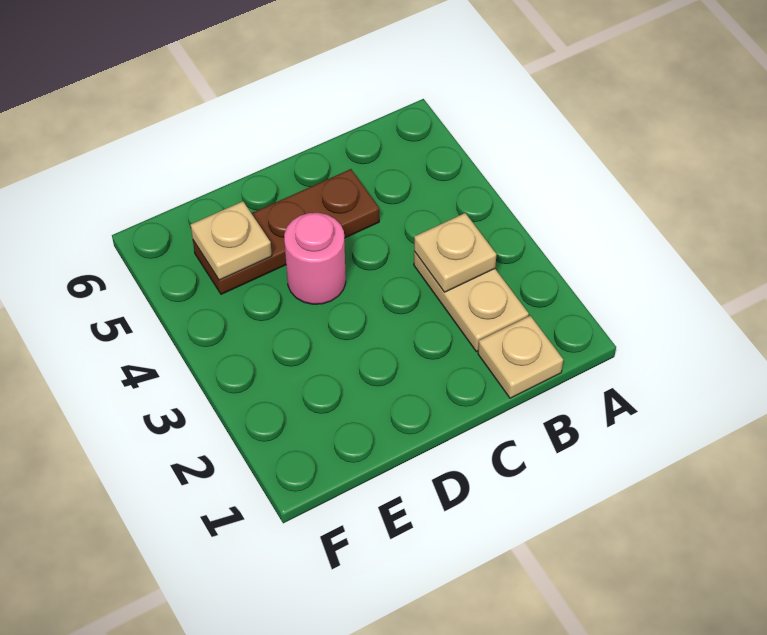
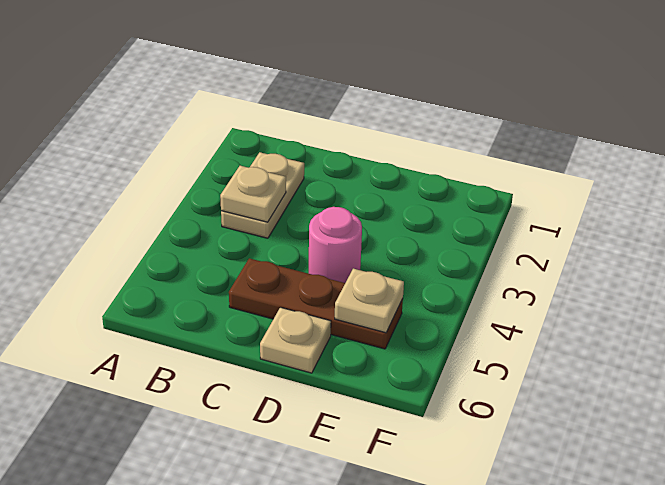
tan 1x1 plate [478,316,563,398] -> tan 1x1 plate moved to [260,307,331,373]

